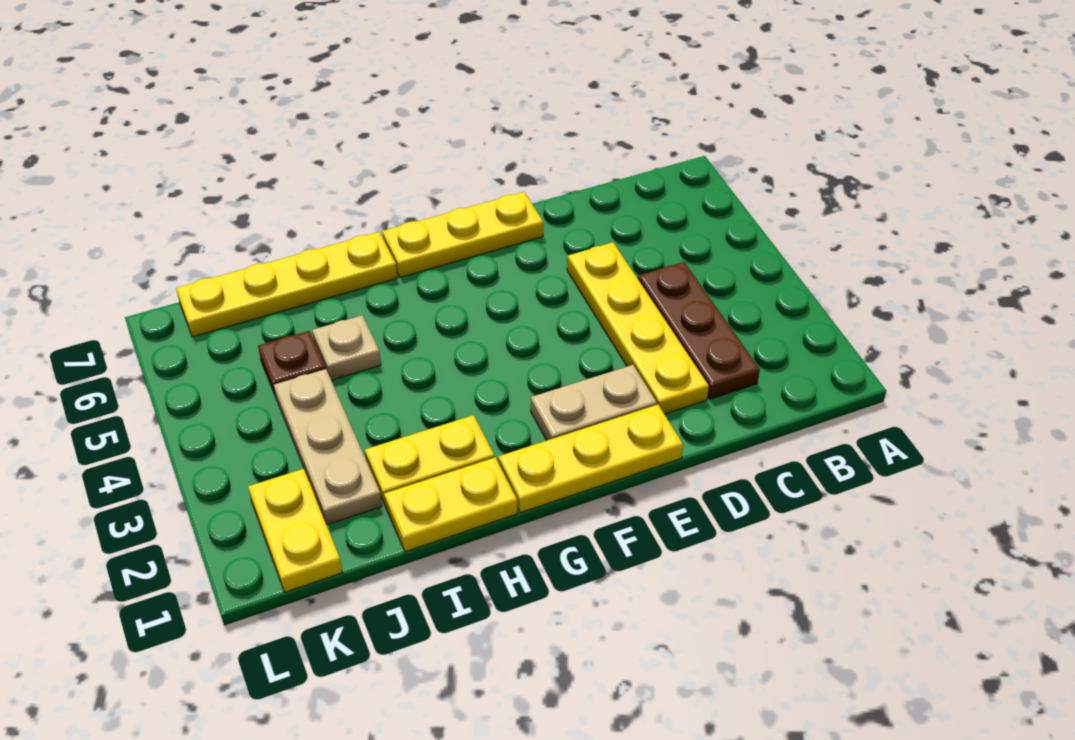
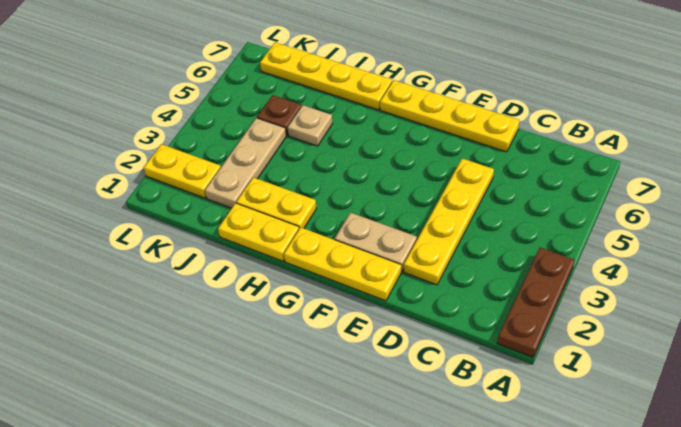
brown 1x3 plate [638,262,760,399] -> brown 1x3 plate moved to [497,248,574,357]
yellow 1x3 plate [382,192,543,277] -> yellow 1x4 plate [380,80,520,152]
yellow 1x2 plate [248,469,342,592] -> yellow 1x2 plate turned to [144,144,221,198]

